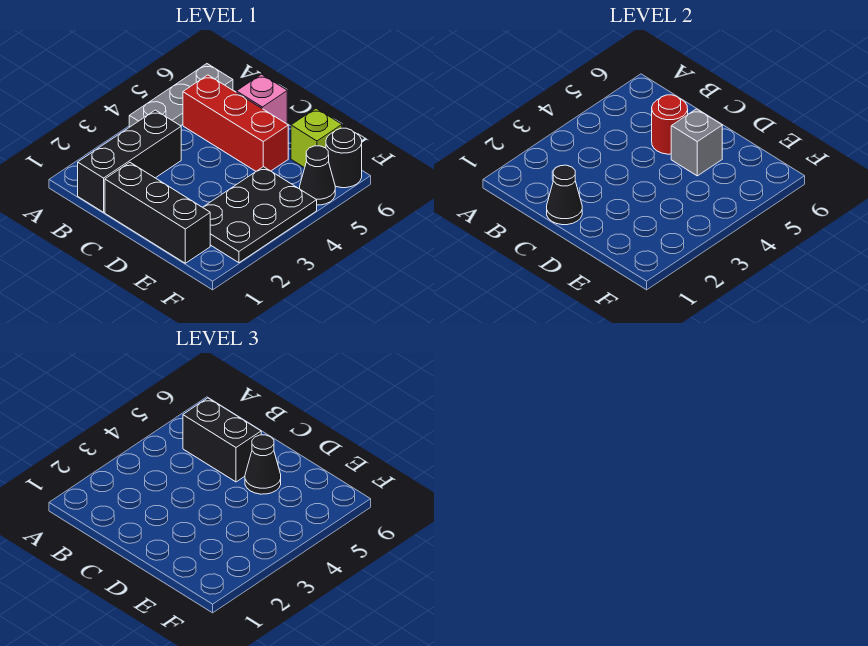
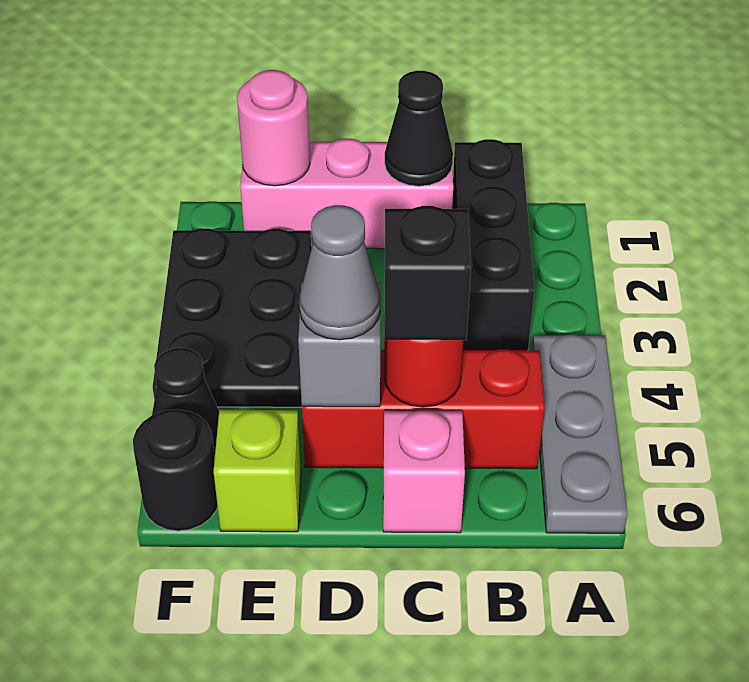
black 1x2 brick [183,398,261,482] -> black 1x1 brick [384,206,471,340]
black 1x3 brick [105,163,210,263] -> pink 1x3 brick [240,139,453,249]
black 1x1 cone [245,435,281,494] -> grey 1x1 cone [299,205,381,340]
none -> pink 1x1 round brick [237,70,310,186]

